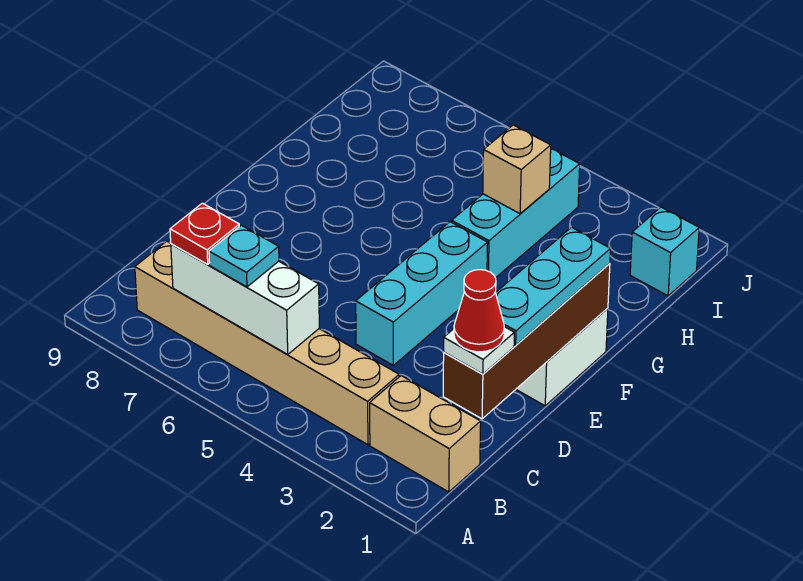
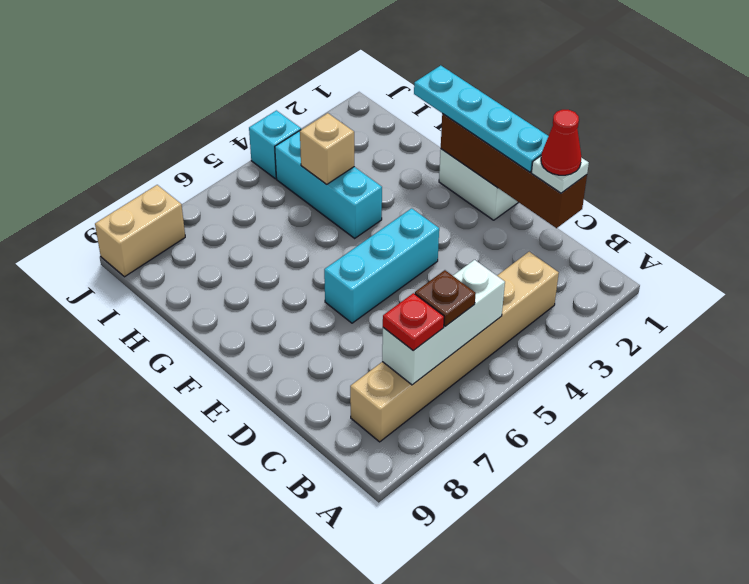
tan 1x2 brick [370,376,481,492] -> tan 1x2 brick moved to [95,185,185,277]
cyan 1x1 plate [209,225,279,287] -> brown 1x1 plate [415,270,476,326]
cyan 1x3 plate [496,227,611,345] -> cyan 1x4 plate [414,65,548,172]
cyan 1x3 brick [356,222,488,365] -> cyan 1x3 brick turned to [324,208,439,323]
cyan 1x1 brick [630,207,699,296] -> cyan 1x1 brick moved to [249,110,301,179]

